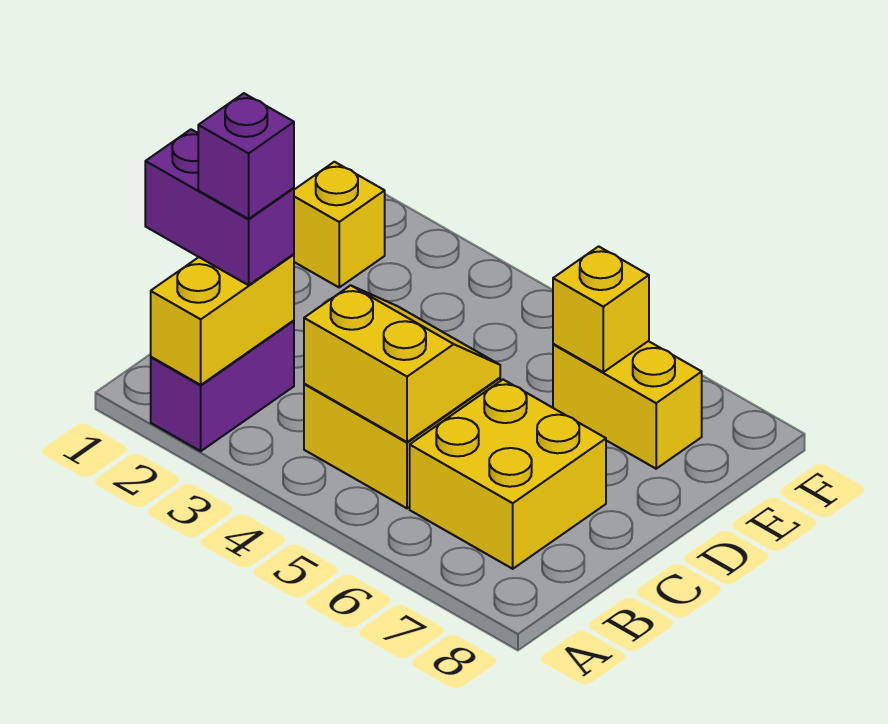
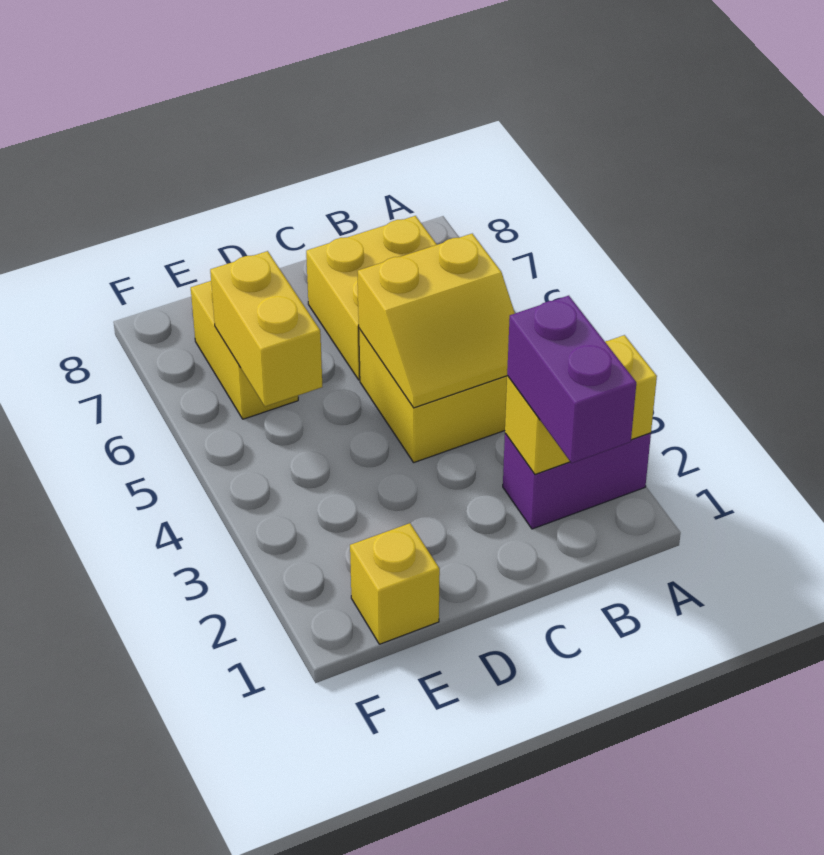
purple 1x1 brick [198,93,294,219] -> none
yellow 2x2 slope [304,285,500,442] -> yellow 2x2 slope turned to [358,234,515,408]
yellow 1x1 brick [553,246,649,372] -> yellow 1x2 brick [210,251,322,407]

